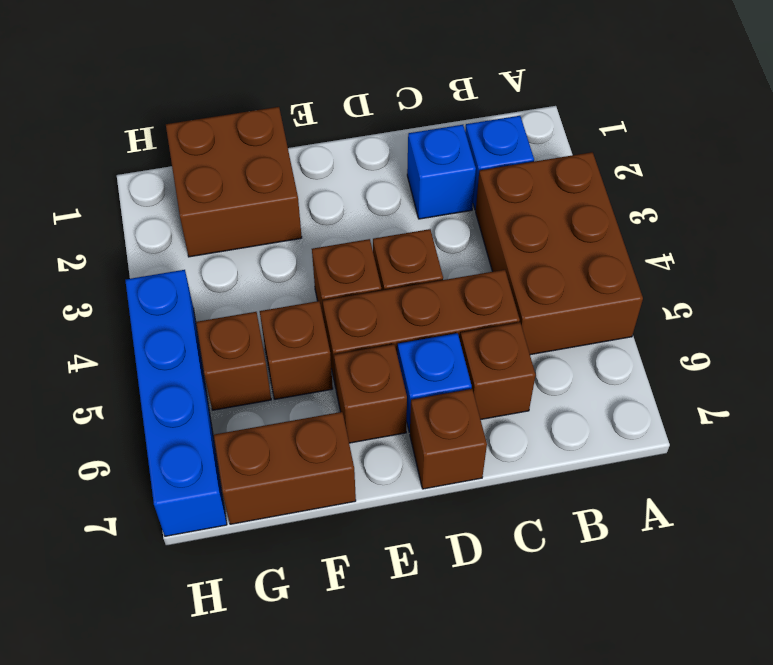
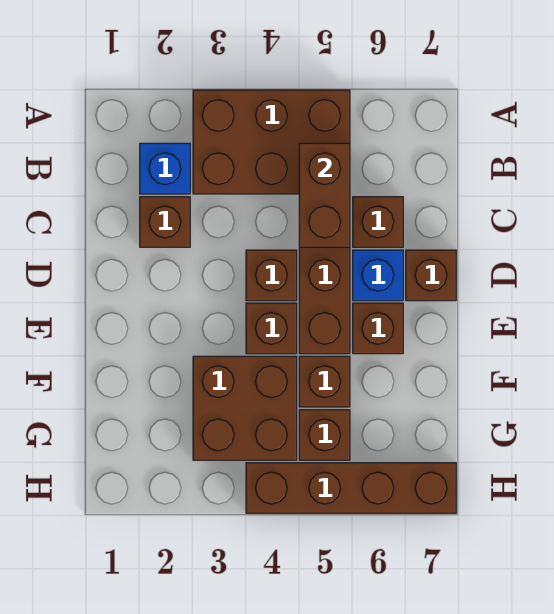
blue 1x1 brick [407,125,476,219] -> brown 1x1 brick [140,197,190,247]
brown 2x2 brick [166,107,302,257] -> brown 2x2 brick moved to [193,356,297,460]
brown 1x2 brick [214,412,356,524] -> brown 1x2 brick moved to [299,143,350,247]
blue 1x4 brick [125,270,227,536] -> brown 1x4 brick [246,463,456,513]

